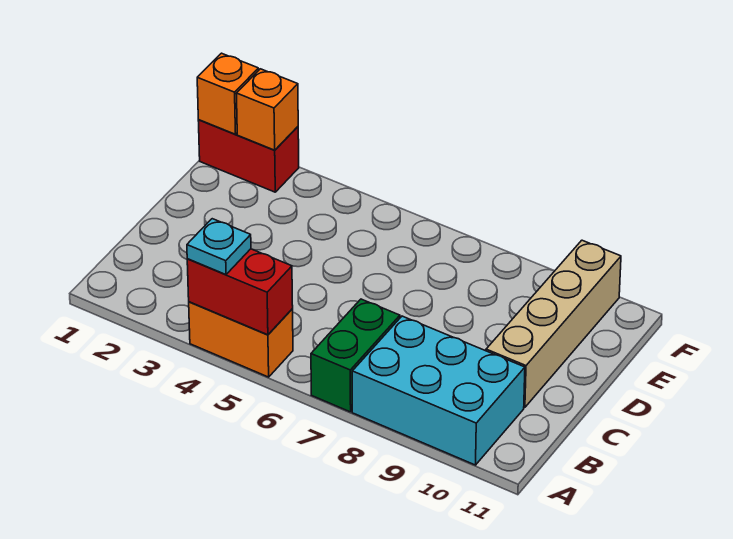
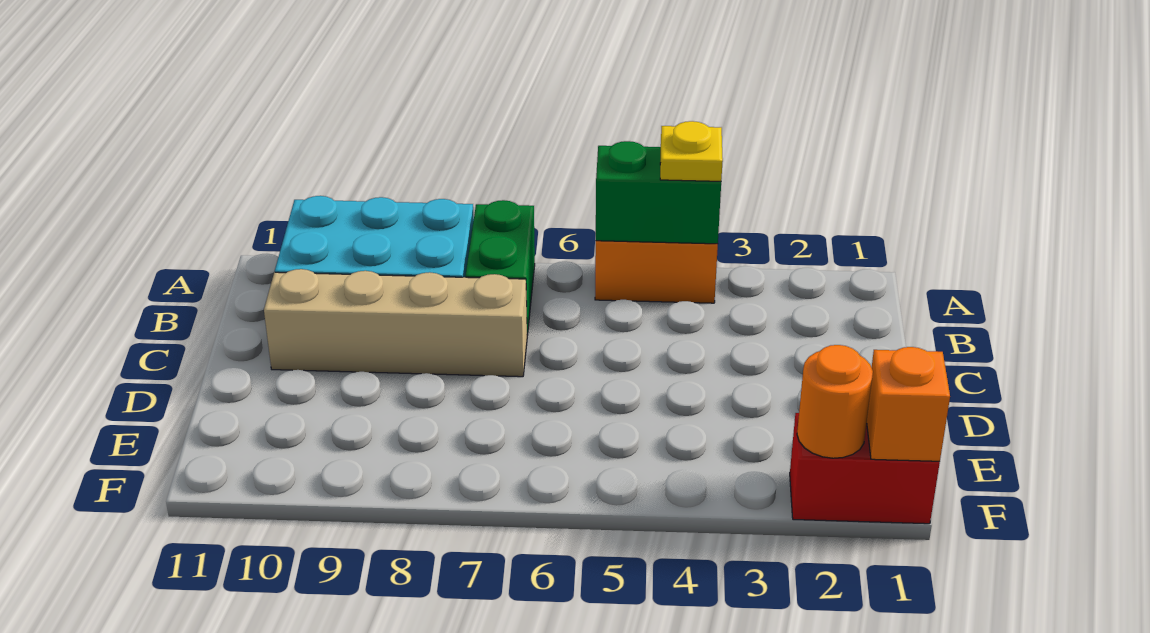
red 1x2 brick [187,249,293,335] -> green 1x2 brick [596,141,721,244]
cyan 1x1 plate [187,219,251,275] -> yellow 1x1 plate [660,121,723,181]
tan 1x4 brick [486,240,621,407] -> tan 1x4 brick turned to [264,269,527,377]
orange 1x1 brick [236,69,298,150] -> orange 1x1 round brick [797,345,873,458]

